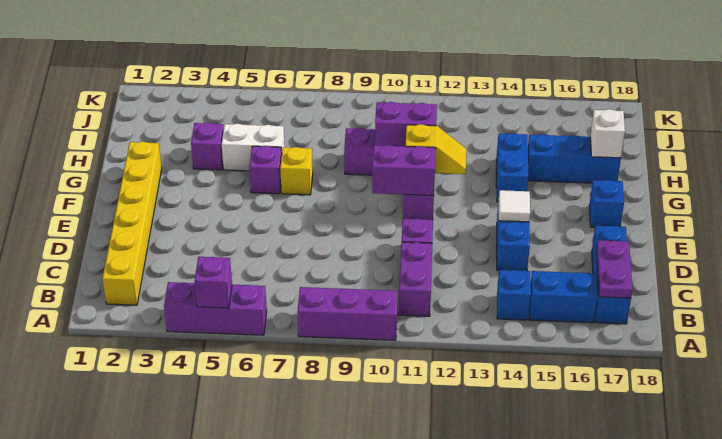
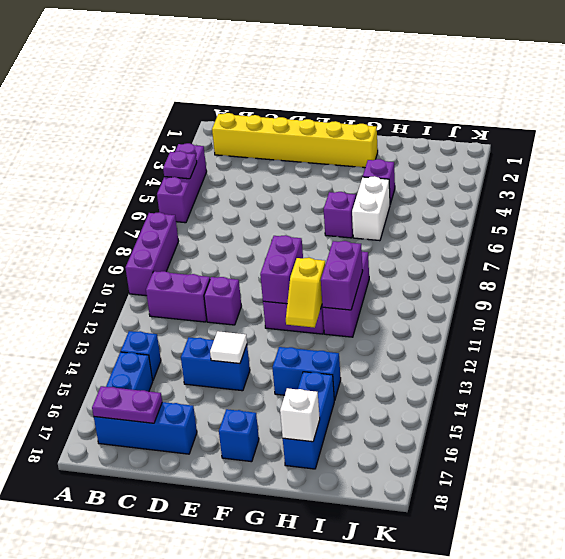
purple 1x1 brick [195,257,232,308] -> purple 1x1 plate [163,151,197,179]
yellow 1x1 brick [280,147,313,195] -> none

